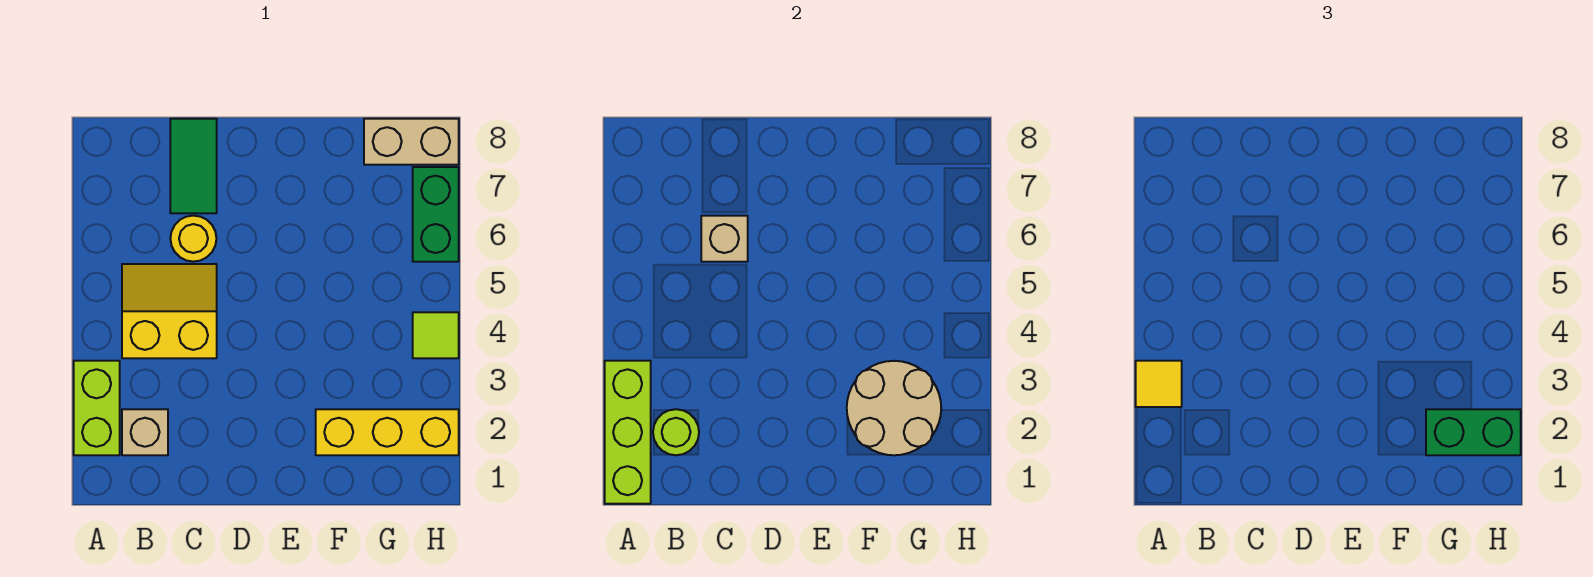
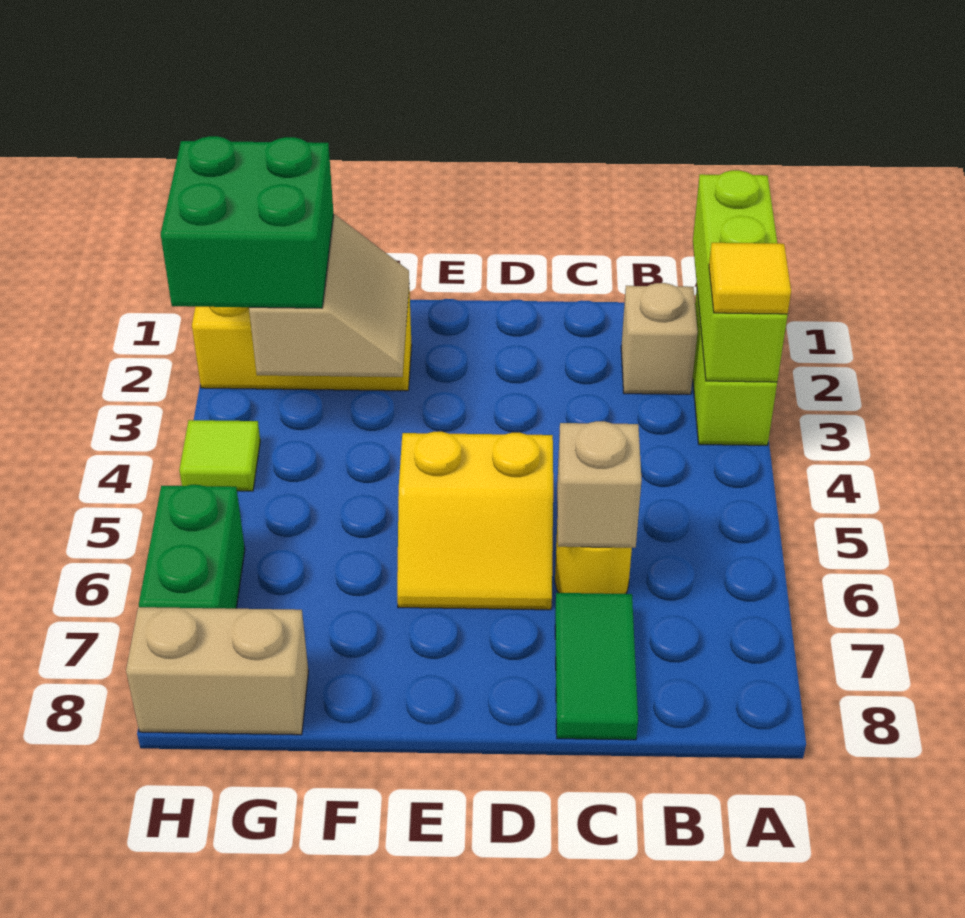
lime 1x1 round brick [653,409,699,455] -> none
yellow 2x2 slope [122,264,217,358] -> yellow 2x2 slope moved to [397,432,553,610]
tan 2x2 round brick [847,361,941,455] -> tan 2x2 slope [249,215,409,377]
green 1x2 brick [1426,409,1521,455] -> green 2x2 brick [161,136,334,308]

